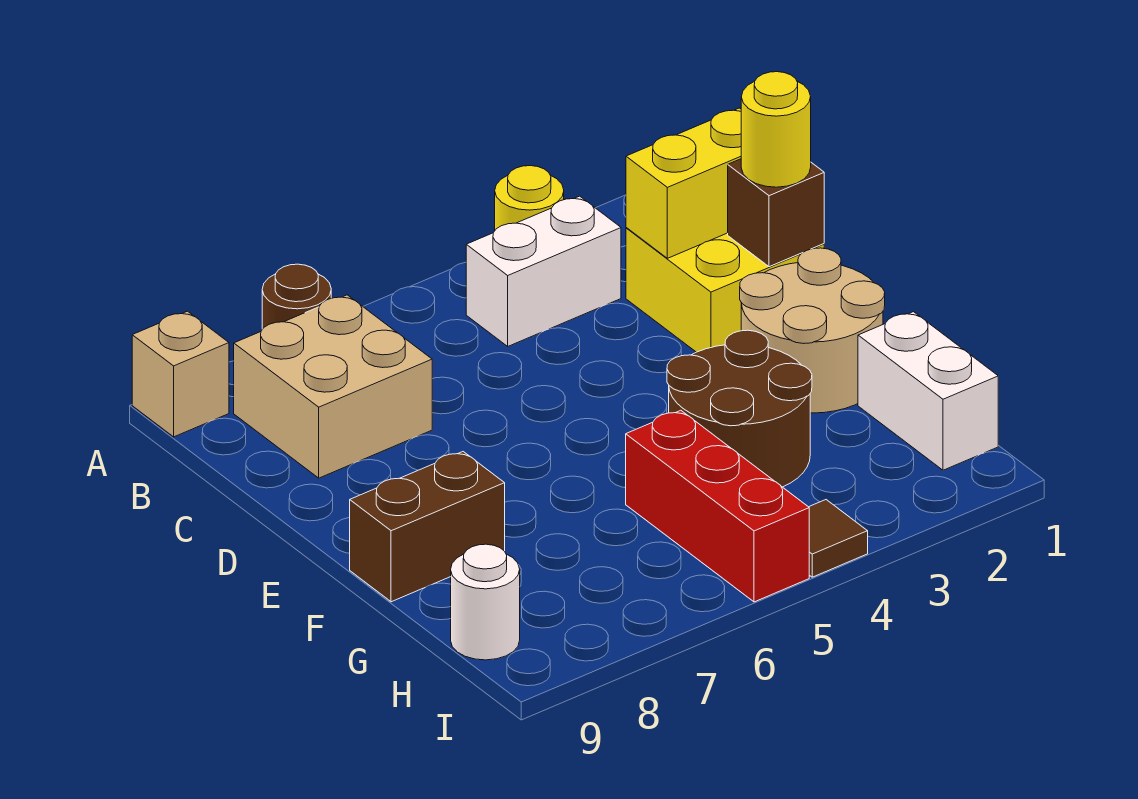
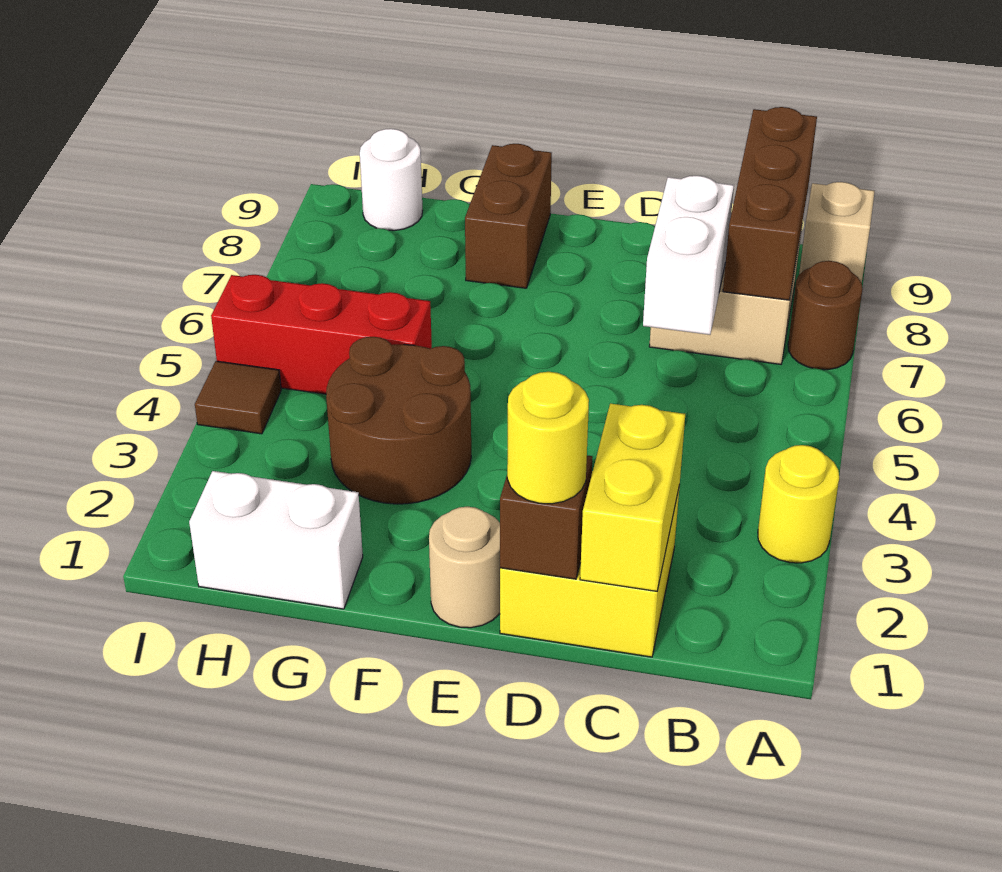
white 1x2 brick [466,196,621,346] -> white 1x2 brick moved to [643,176,734,335]
none -> brown 1x3 brick [723,107,817,300]
tan 2x2 round brick [740,248,885,413] -> tan 1x1 round brick [429,507,500,628]

